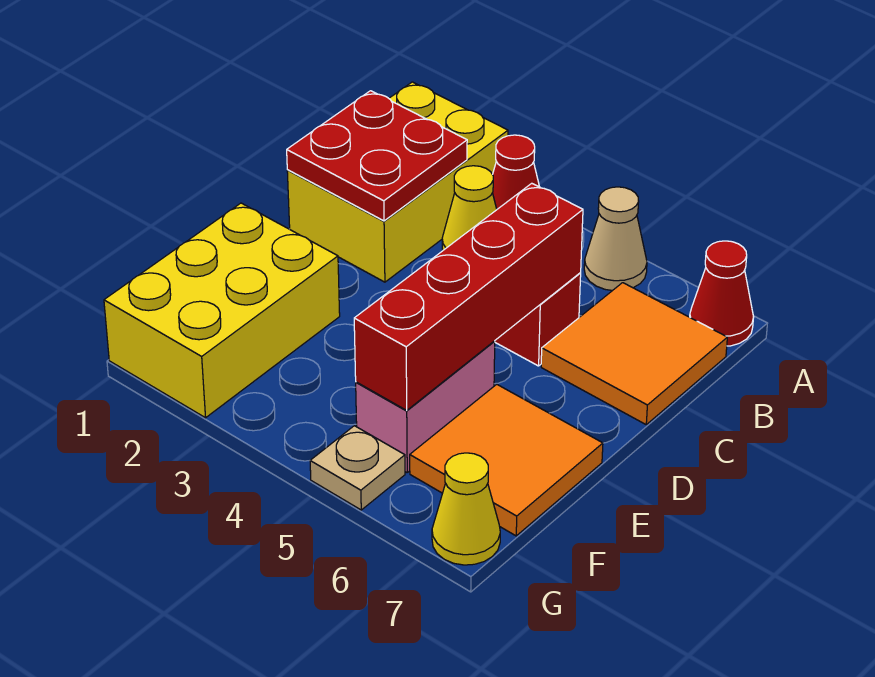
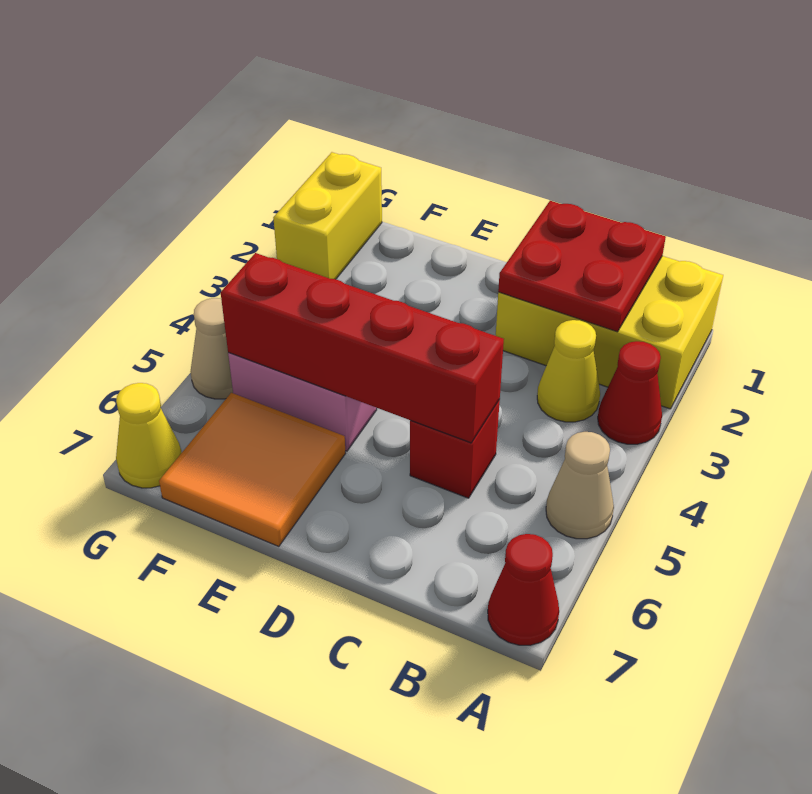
orange 2x2 tile [541,283,727,424] -> none
yellow 2x3 brick [104,203,340,418] -> yellow 1x2 brick [273,152,382,279]
tan 1x1 plate [310,426,405,510] -> tan 1x1 cone [190,298,233,399]

